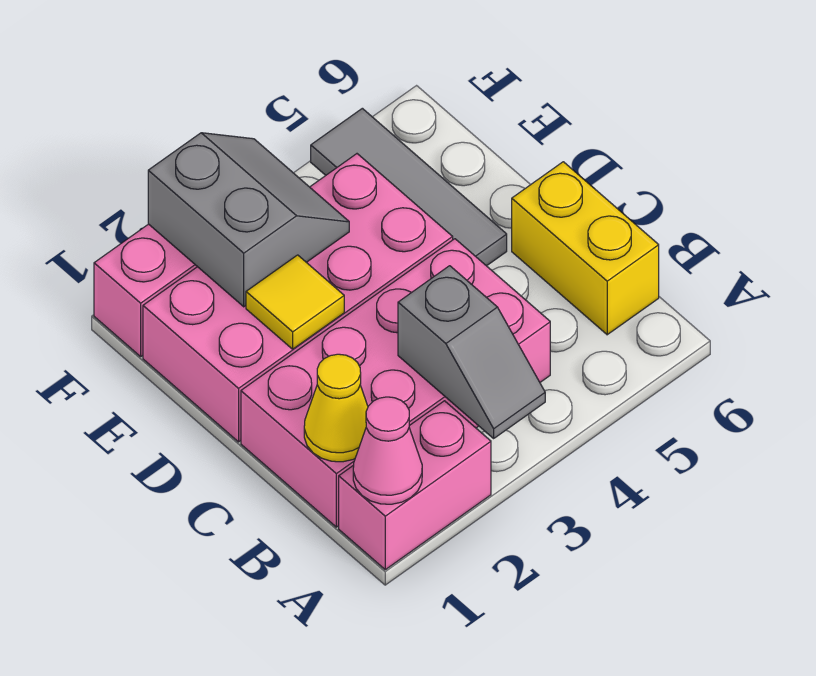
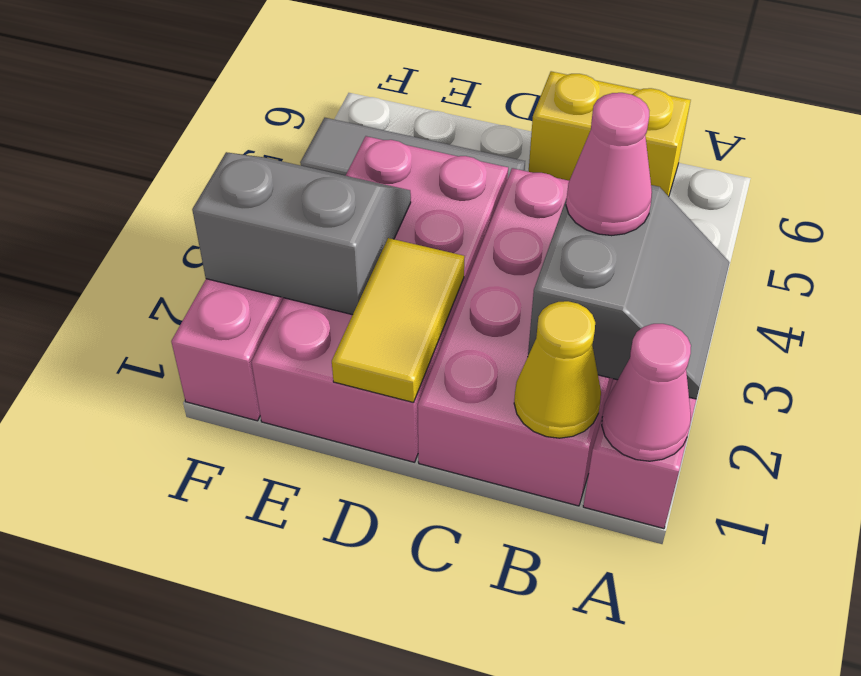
grey 1x2 slope [398,266,545,438] -> grey 2x2 slope [528,185,729,399]
none -> pink 1x1 cone [566,93,652,236]
yellow 1x1 tile [246,255,344,349] -> yellow 1x2 tile [332,238,465,403]

